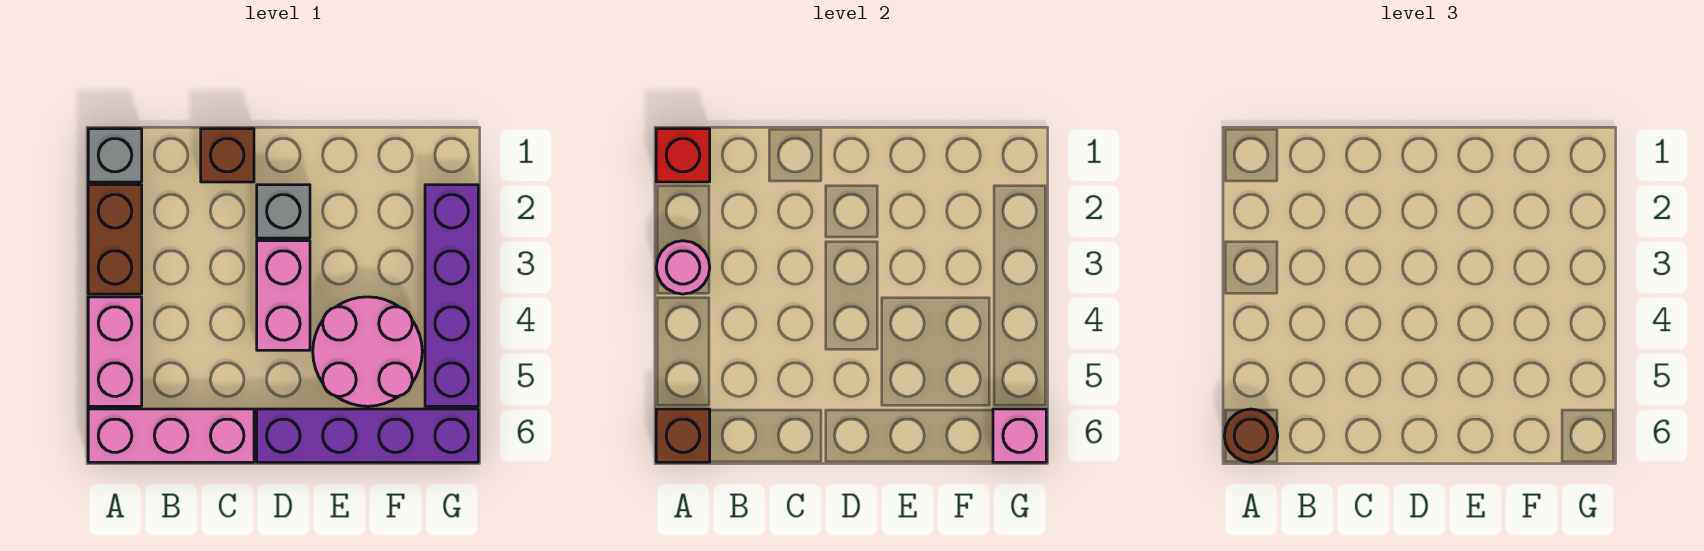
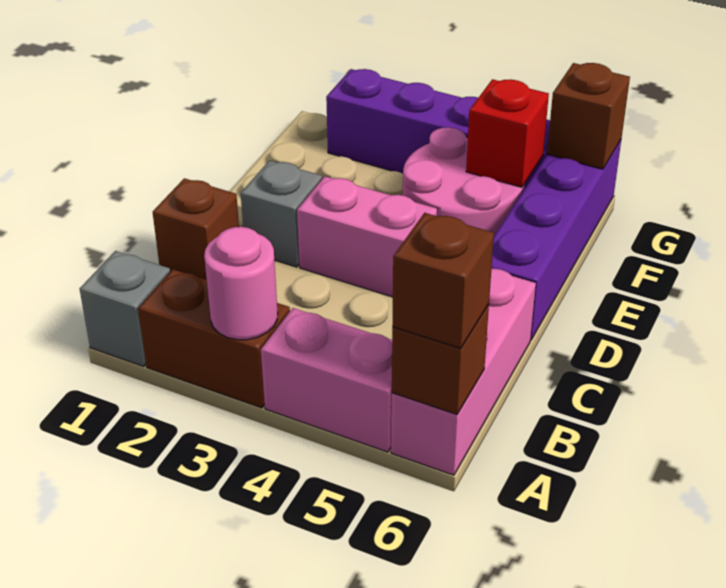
red 1x1 brick [656,129,710,182] -> red 1x1 brick moved to [466,79,549,187]
brown 1x1 round brick [1224,409,1278,462] -> brown 1x1 brick [392,213,494,349]
pink 1x1 brick [993,409,1046,462] -> brown 1x1 brick [547,63,630,169]

